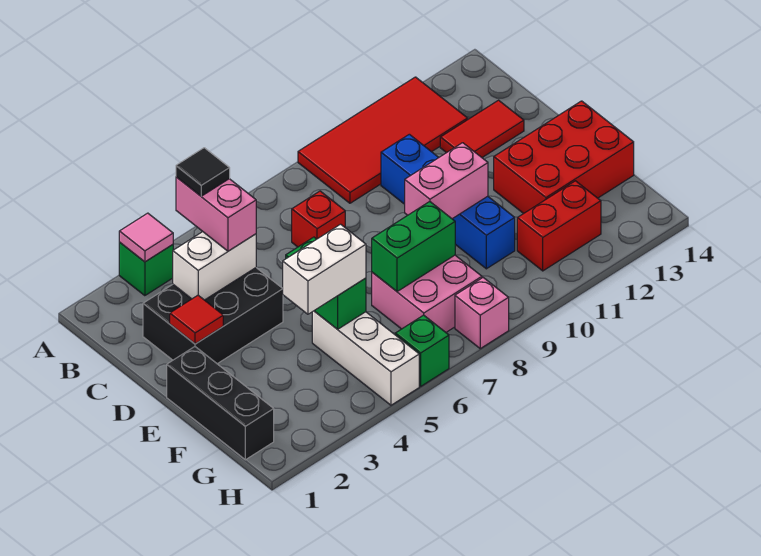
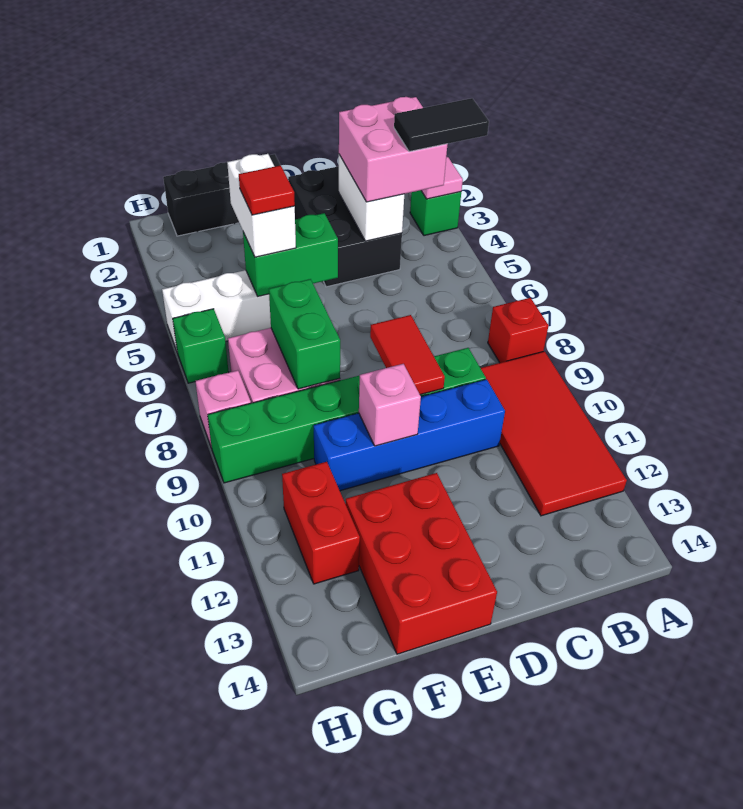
pink 1x2 brick [176,177,256,251] -> pink 2x2 brick [339,97,447,202]
black 1x1 tile [176,148,230,196] -> black 1x2 tile [394,98,489,152]
red 1x1 brick [292,191,345,247] -> red 1x1 brick moved to [488,298,549,363]
none -> green 1x6 brick [208,348,486,483]
red 1x2 tile [440,100,524,157] -> red 1x2 tile moved to [370,315,445,395]
red 1x1 tile [170,295,223,344] -> red 1x1 tile moved to [239,165,295,215]
pink 1x2 brick [405,143,488,219] -> pink 1x1 brick [359,364,421,446]

